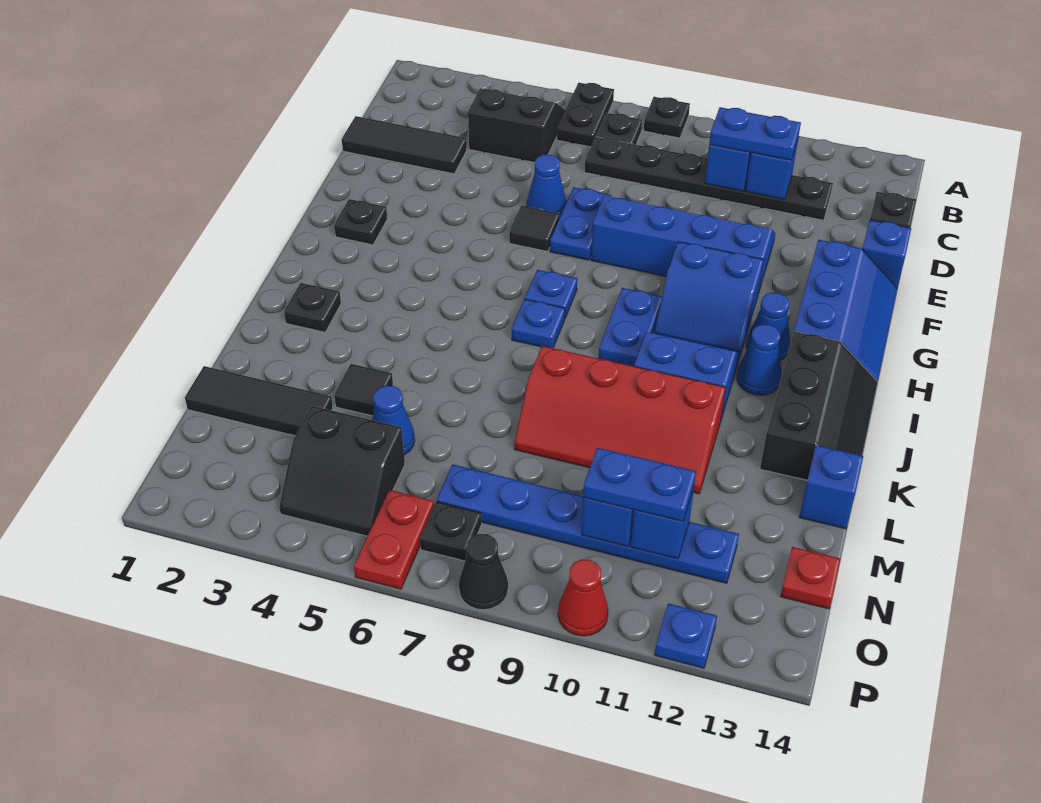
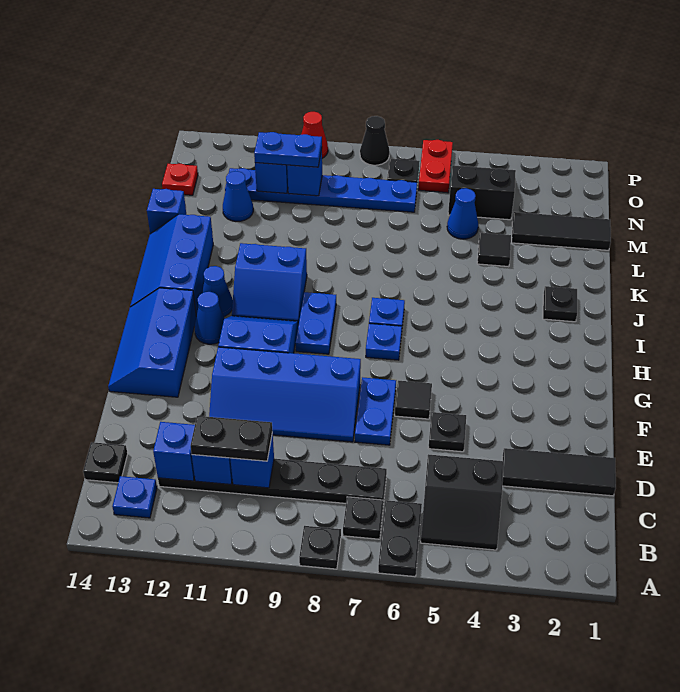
blue 1x2 plate [709,107,801,160] -> black 1x2 plate [191,416,272,461]
blue 1x1 cone [527,154,566,216] -> blue 1x1 cone moved to [223,171,253,221]
blue 1x1 brick [863,220,911,287] -> blue 1x1 brick moved to [153,422,195,481]
black 1x1 plate [334,199,387,245] -> black 1x1 plate moved to [429,412,466,452]
black 2x3 slope [760,331,877,480] -> blue 2x3 slope [130,214,213,316]
red 2x4 slope [514,346,725,494] -> none
blue 1x1 plate [655,603,717,668] -> blue 1x1 plate moved to [112,476,157,518]

